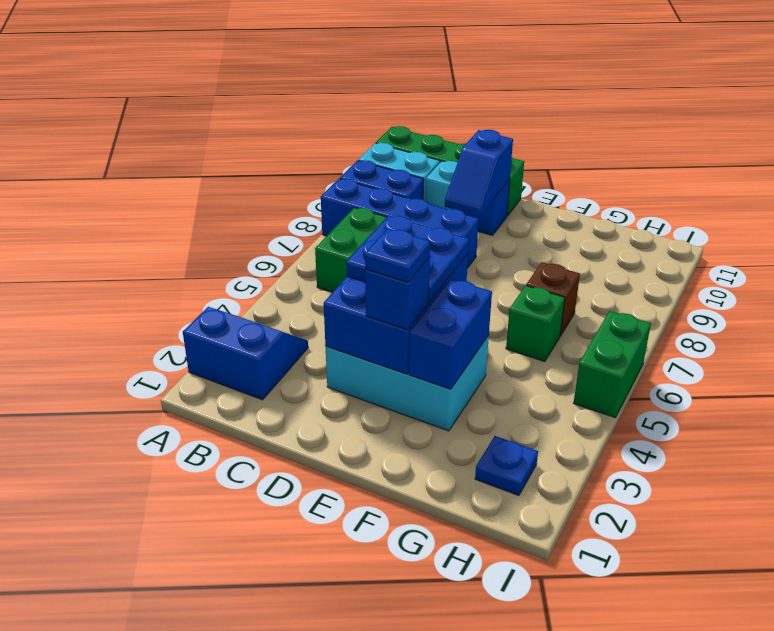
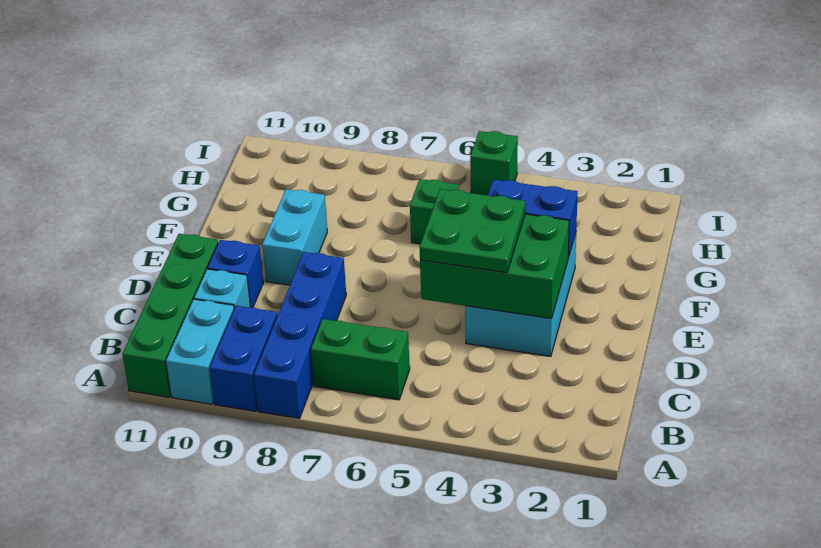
blue 2x2 slope [183,307,308,400] -> none
blue 2x3 brick [324,254,468,374] -> green 2x3 brick [420,214,569,319]
blue 2x2 plate [346,215,469,302] -> green 2x2 plate [419,189,525,273]
blue 1x2 slope [445,130,513,217] -> none
blue 1x1 brick [365,258,430,330] -> none
blue 1x1 plate [365,228,430,283] -> none
none -> cyan 1x2 brick [262,189,327,285]
brown 1x1 brick [526,262,580,336] -> none
blue 1x1 plate [475,436,538,496] -> none
green 1x2 brick [574,311,651,418] -> green 1x1 brick [470,131,518,195]

